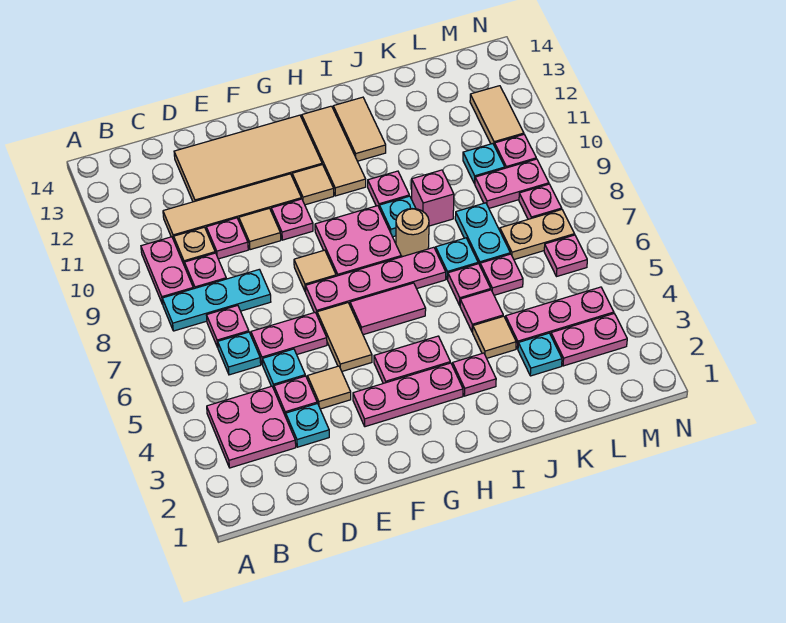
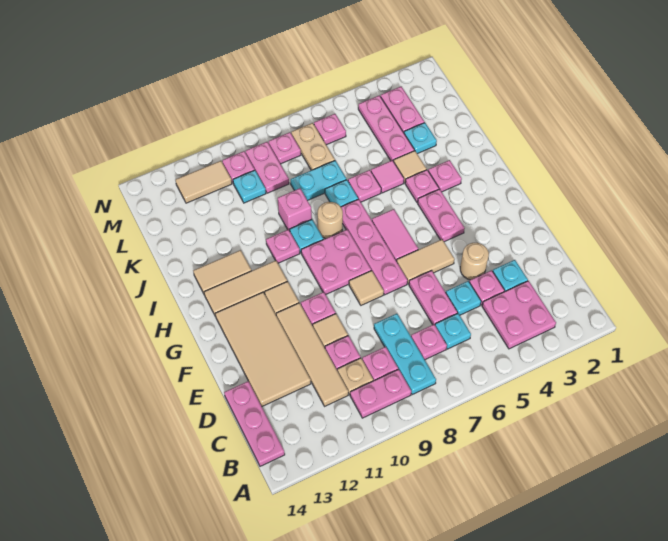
tan 1x1 tile [308,366,351,409] -> tan 1x1 round brick [460,243,489,280]
pink 1x3 plate [353,363,463,427] -> pink 1x3 plate moved to [224,381,285,466]
pink 1x1 plate [480,254,523,295] -> pink 1x1 plate moved to [405,170,439,203]

